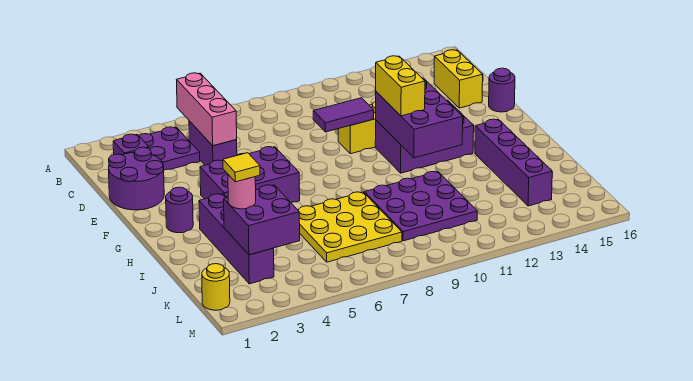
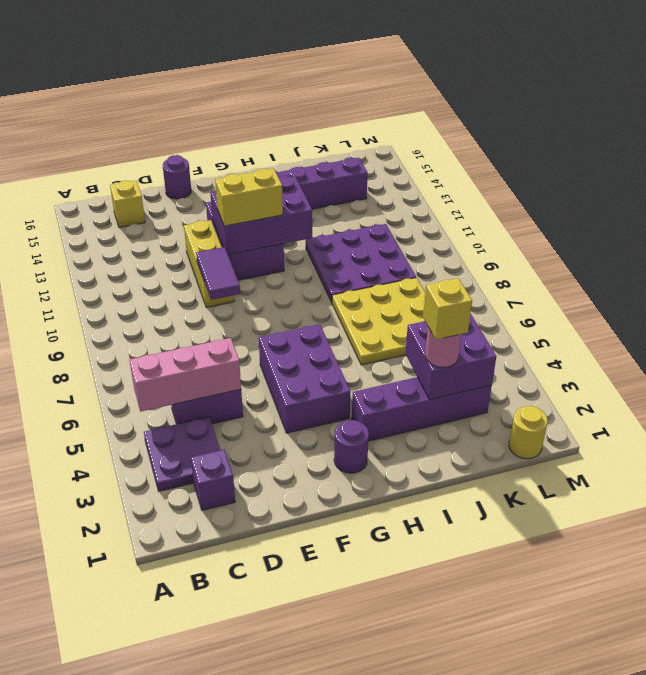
yellow 1x2 brick [434,50,483,108] -> yellow 1x1 brick [110,181,145,228]
purple 2x2 round brick [109,147,164,210] -> none
yellow 1x1 tile [223,153,260,182] -> yellow 1x1 brick [423,278,472,340]

